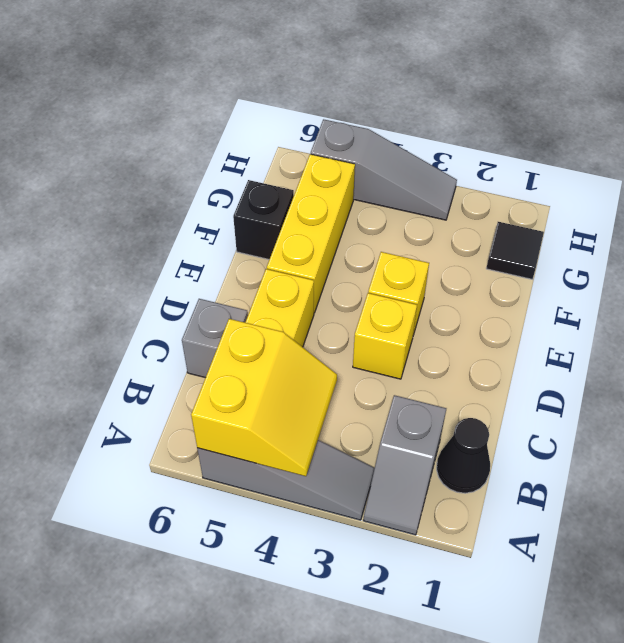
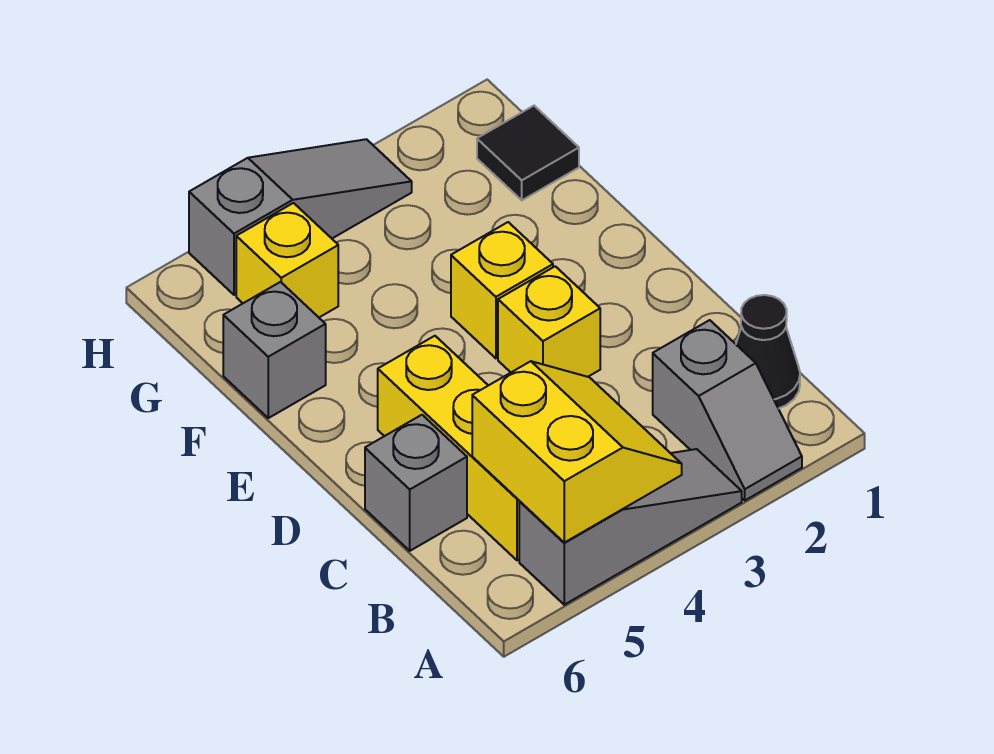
yellow 1x3 brick [267,154,355,313] -> yellow 1x1 brick [236,203,338,317]
black 1x1 brick [233,180,294,260] -> grey 1x1 brick [223,282,326,418]

